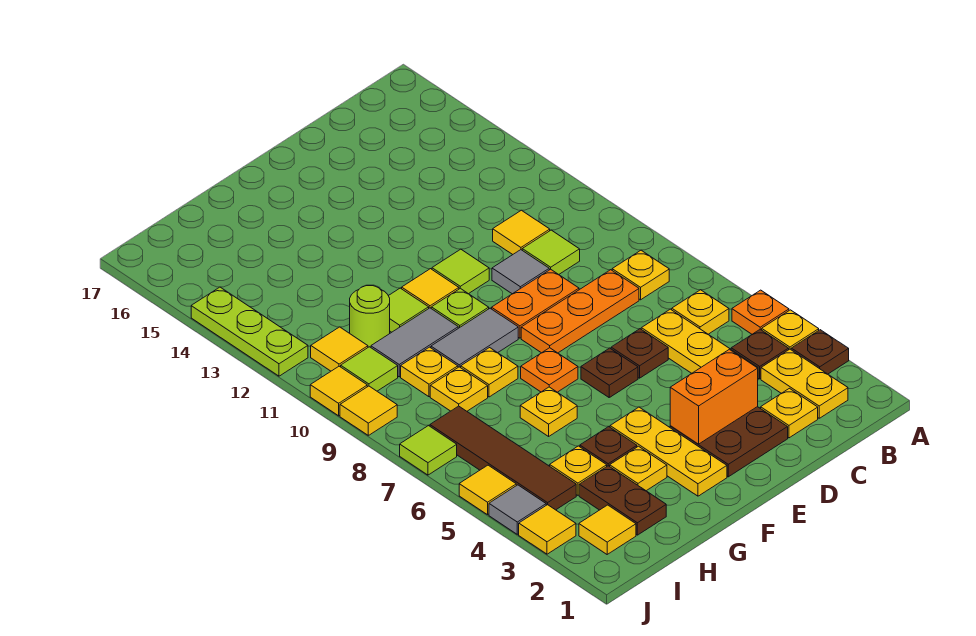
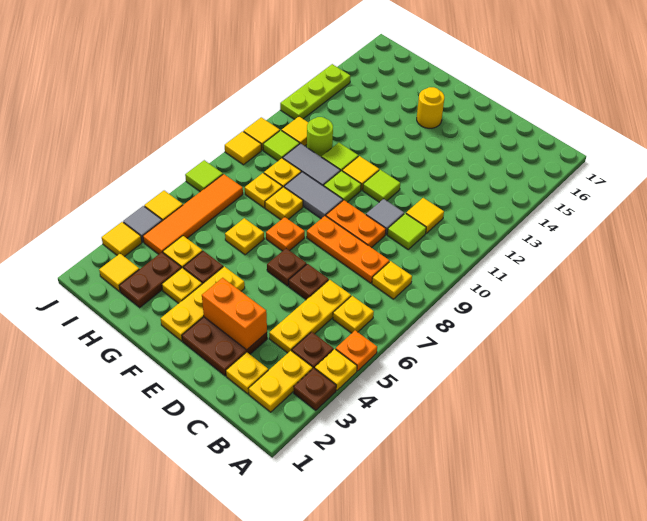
none -> yellow 1x1 round brick [417,87,444,128]
brown 1x4 tile [430,406,576,510] -> orange 1x4 tile [143,174,243,254]

